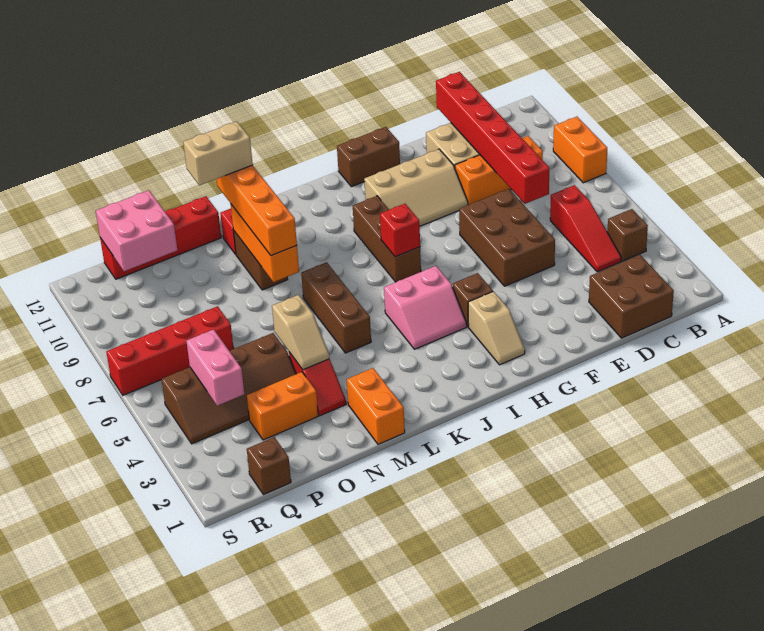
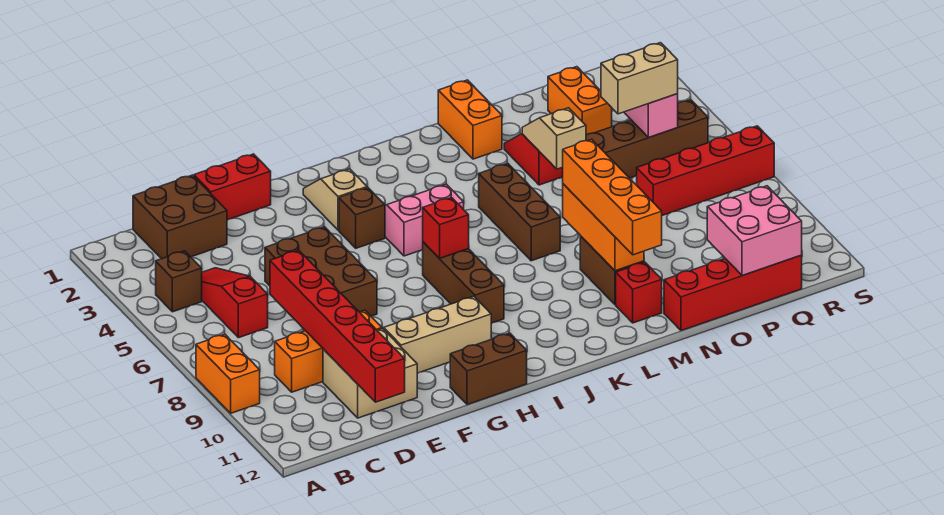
none -> red 1x2 brick [194,154,271,220]
tan 1x2 brick [183,122,253,185] -> tan 1x2 brick moved to [601,43,678,114]
orange 1x2 brick [247,372,318,440] -> orange 1x2 brick turned to [548,67,612,135]
brown 1x1 brick [247,437,291,495] -> none

